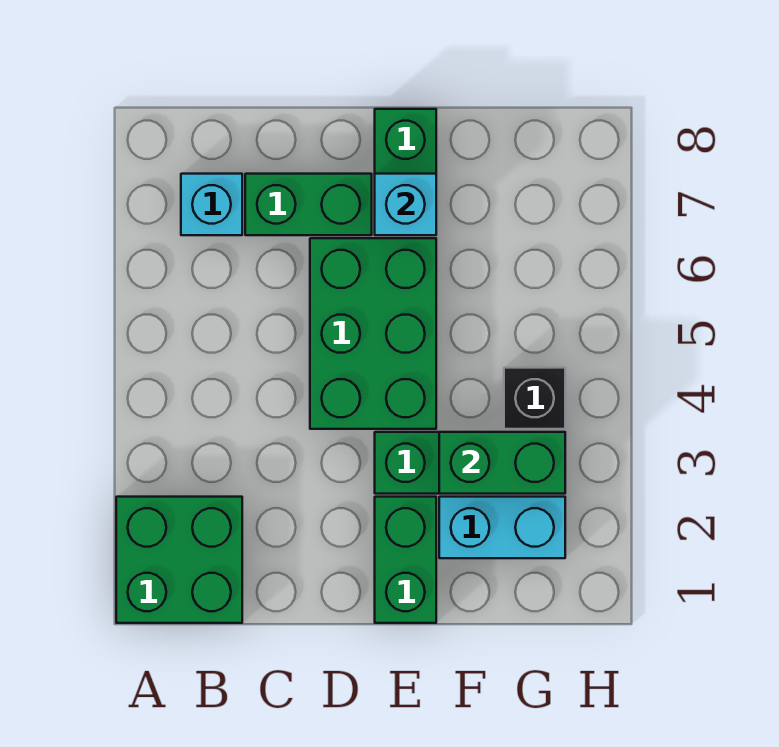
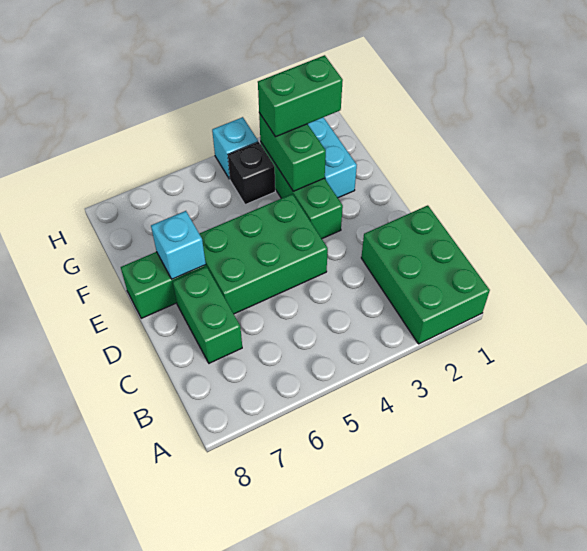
green 2x2 brick [116,497,242,623] -> green 2x3 brick [361,205,490,344]
cyan 1x1 brick [181,174,242,235] -> cyan 1x1 brick moved to [212,117,258,179]
green 1x2 brick [375,497,436,623] -> green 1x2 brick moved to [258,55,343,137]

